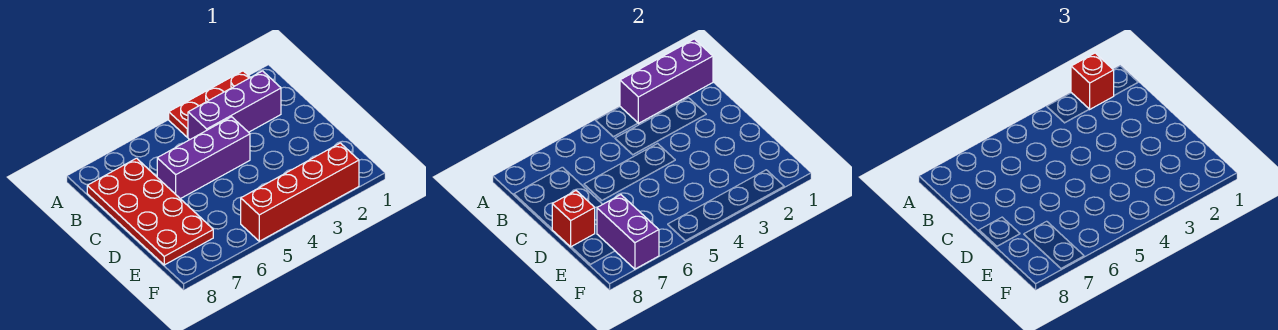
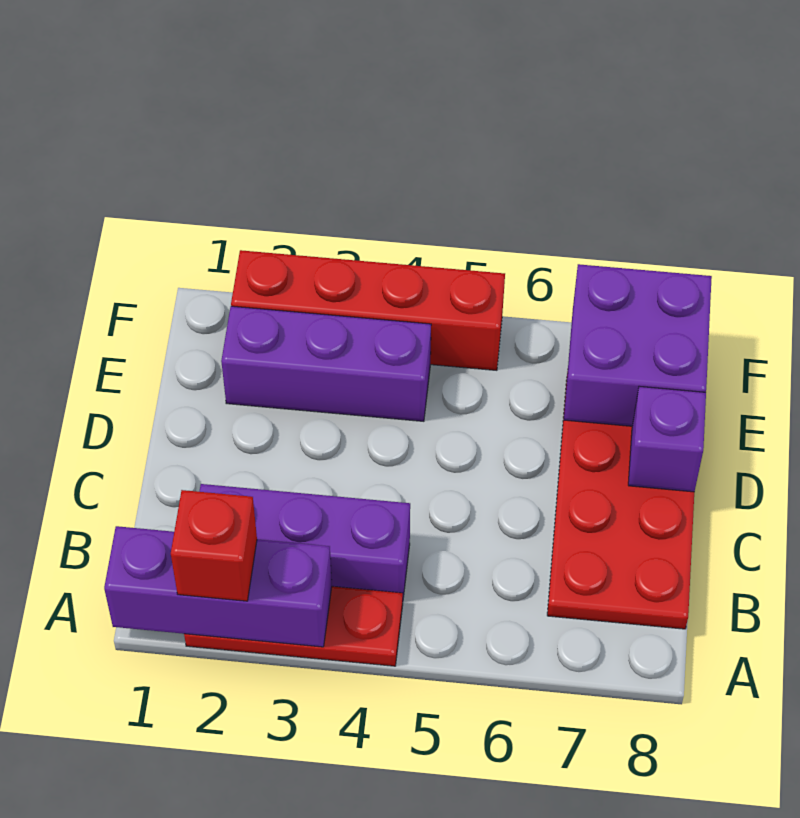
purple 1x3 brick [157,117,250,199] -> purple 1x3 brick moved to [221,306,431,421]
red 1x1 brick [552,191,595,247] -> purple 1x1 brick [628,386,706,492]
purple 1x2 brick [597,195,659,269] -> purple 2x2 brick [564,264,712,426]

